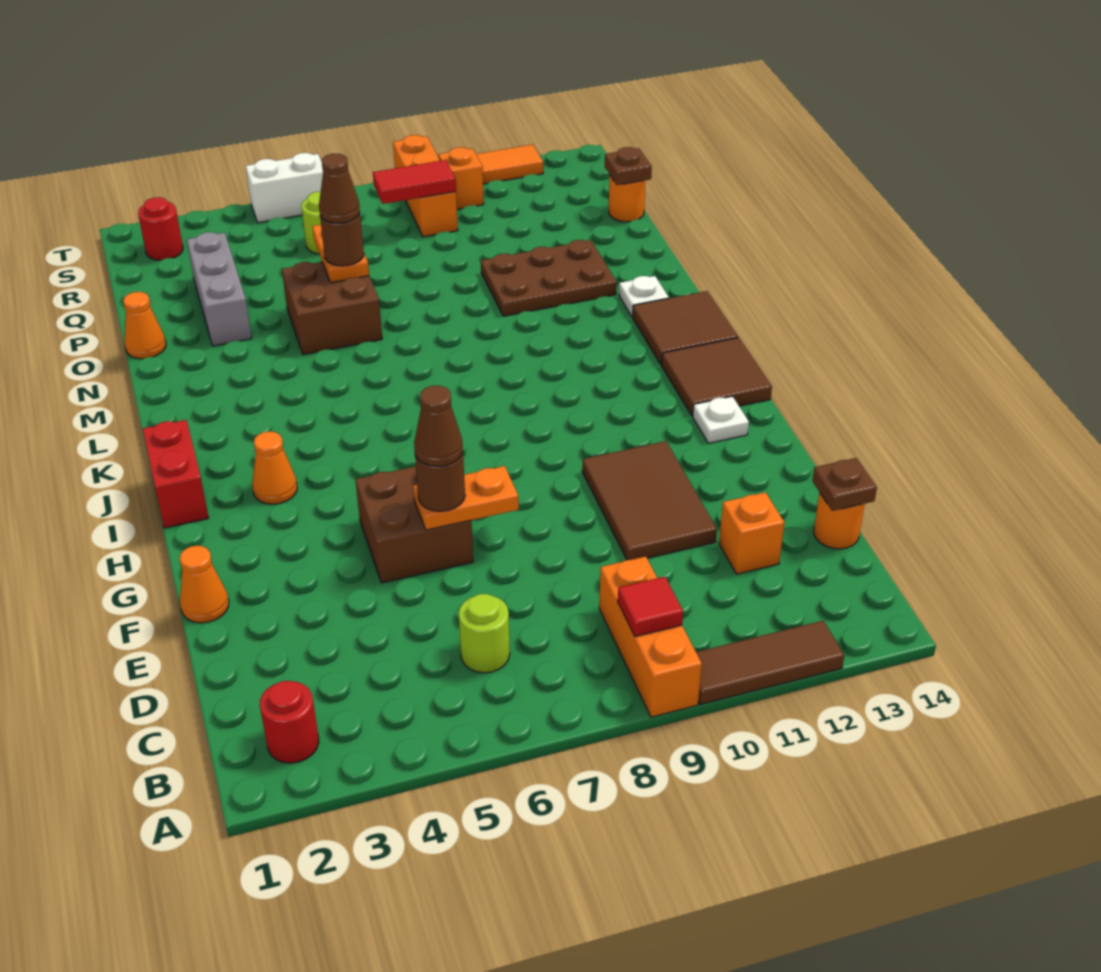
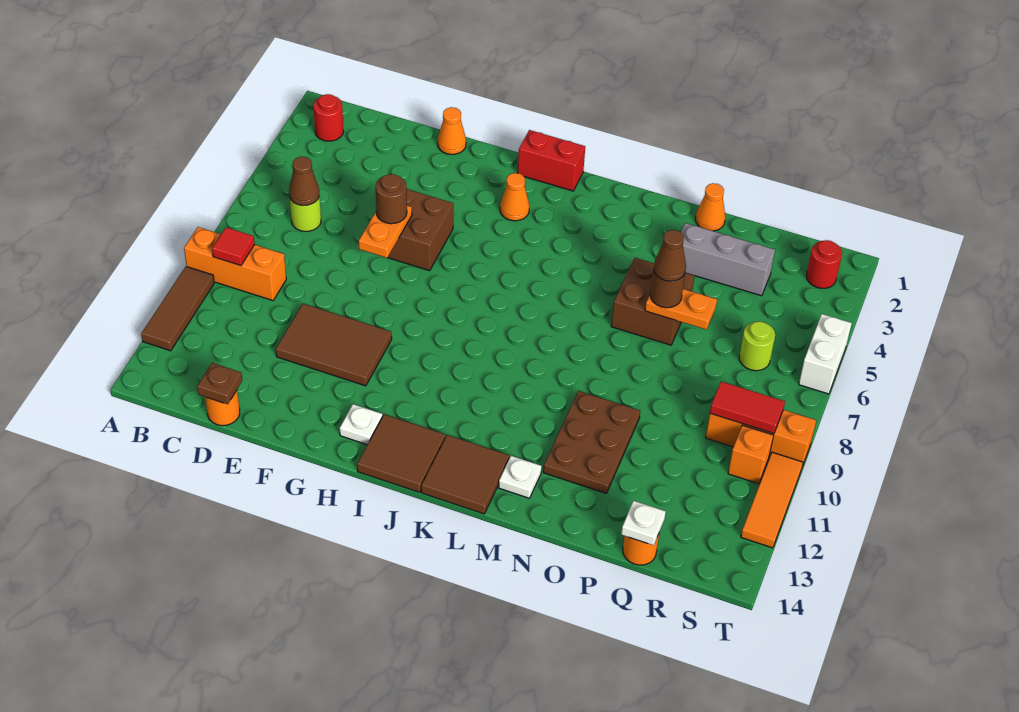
orange 1x1 brick [719,492,785,574] -> none
brown 1x1 cone [414,386,463,466] -> brown 1x1 cone moved to [289,157,319,206]
brown 1x1 plate [605,147,652,185] -> white 1x1 plate [621,501,666,545]
red 1x2 tile [373,160,456,204] -> red 1x2 tile turned to [710,381,785,433]

